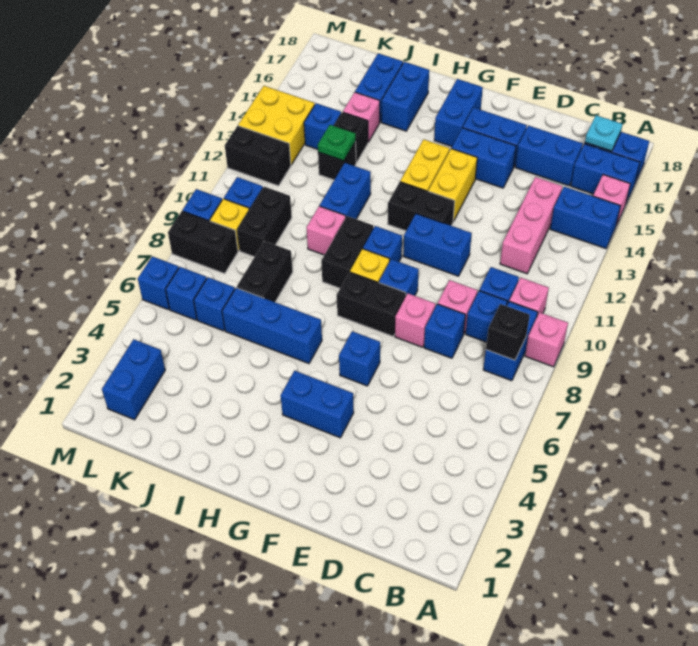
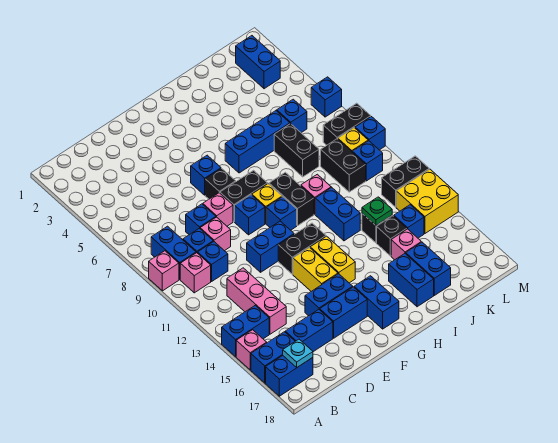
black 1x1 brick [486,304,530,360] -> black 1x1 brick moved to [205,168,236,199]
blue 1x2 brick [281,371,354,438] -> none
blue 1x1 brick [166,267,207,320] -> none

